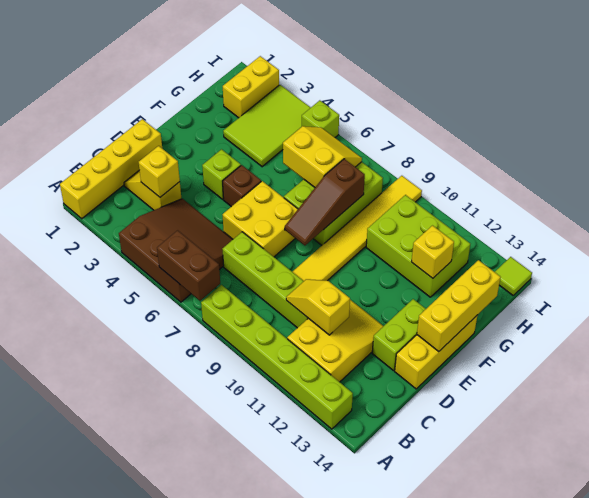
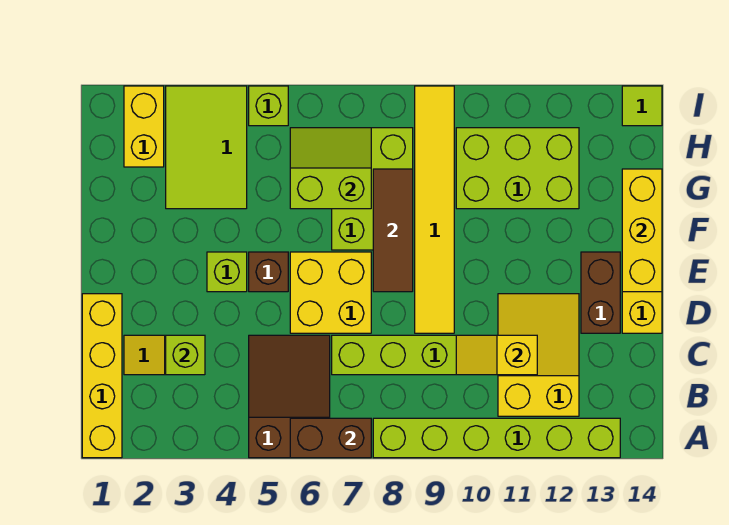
brown 3x3 slope [119,199,233,302] -> brown 2x3 slope [249,335,330,458]
yellow 1x1 brick [139,146,180,197] -> lime 1x1 brick [166,335,205,375]
lime 1x2 brick [372,299,426,371] -> brown 1x2 brick [581,252,620,333]
brown 1x3 slope [285,159,365,246] -> brown 1x3 tile [373,169,413,292]
yellow 2x2 slope [283,126,362,187] -> lime 2x2 slope [290,128,371,209]
yellow 1x1 brick [412,226,454,278] -> none

